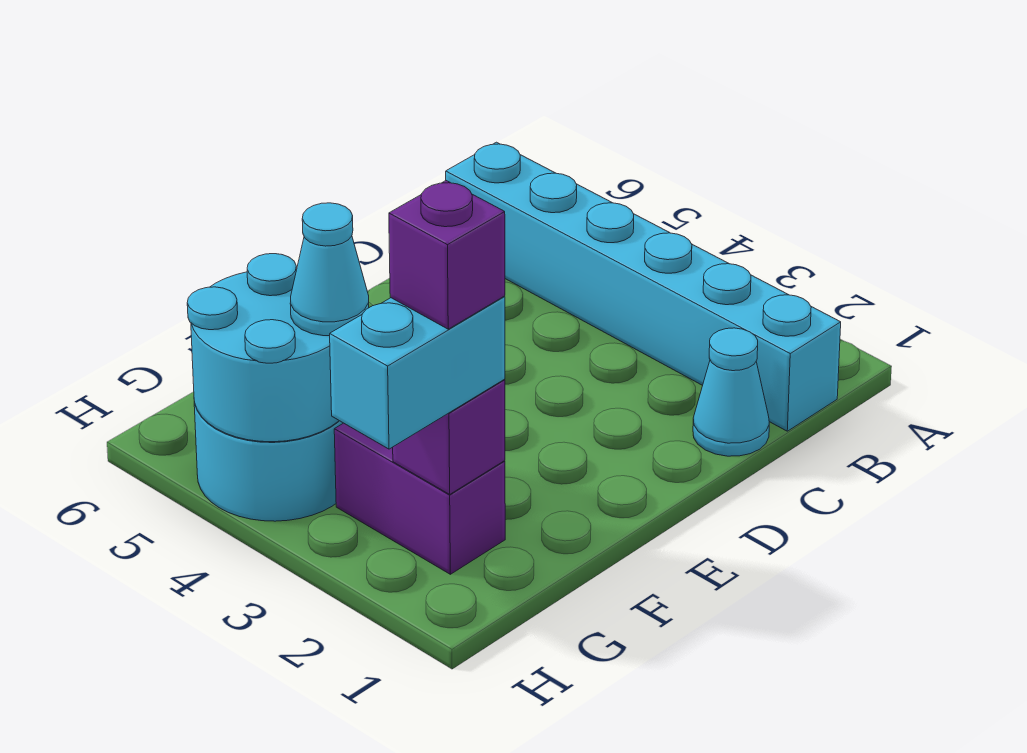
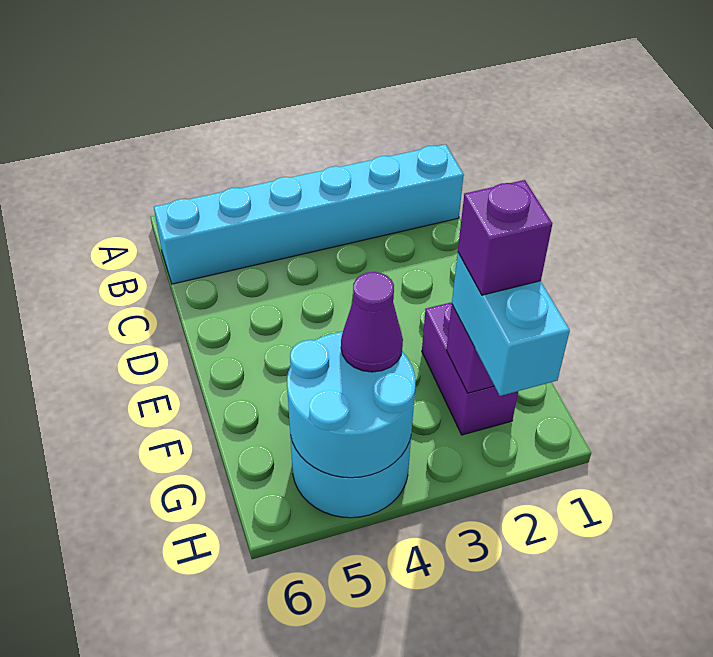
cyan 1x1 cone [693,328,769,456] -> none
purple 1x2 brick [334,423,505,574] -> purple 1x2 brick turned to [422,302,518,435]
cyan 1x1 cone [290,203,369,336] -> purple 1x1 cone [341,272,403,372]

